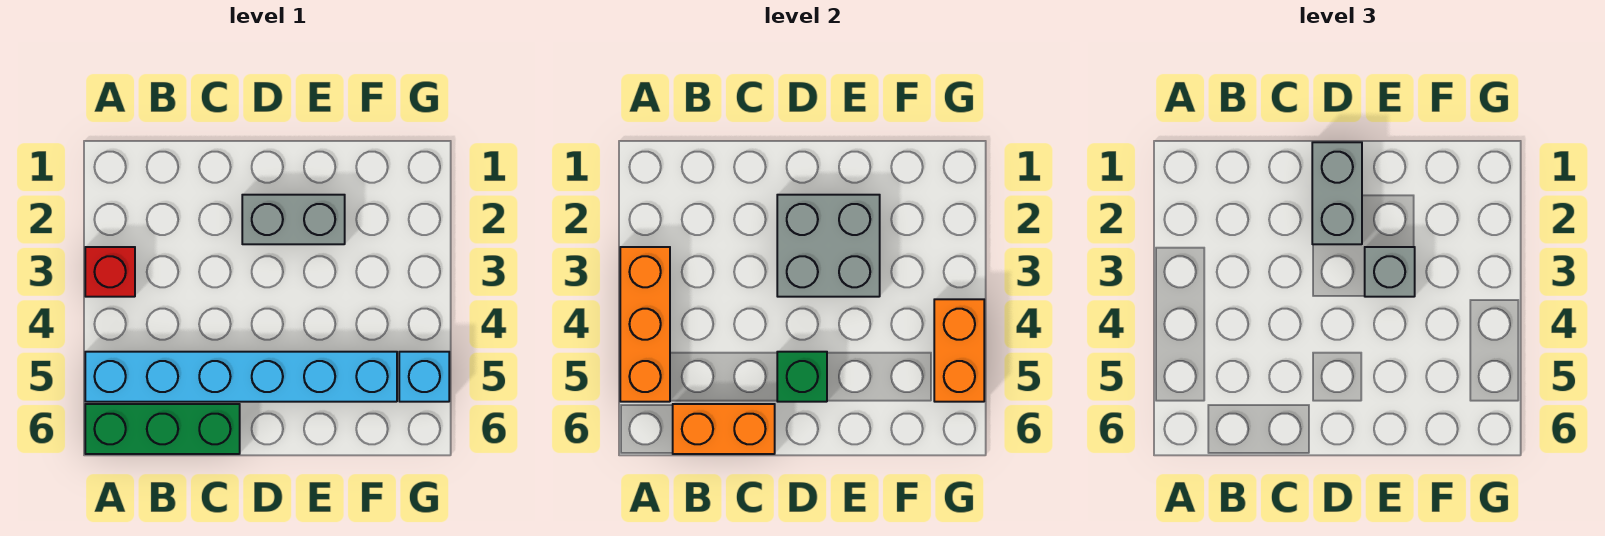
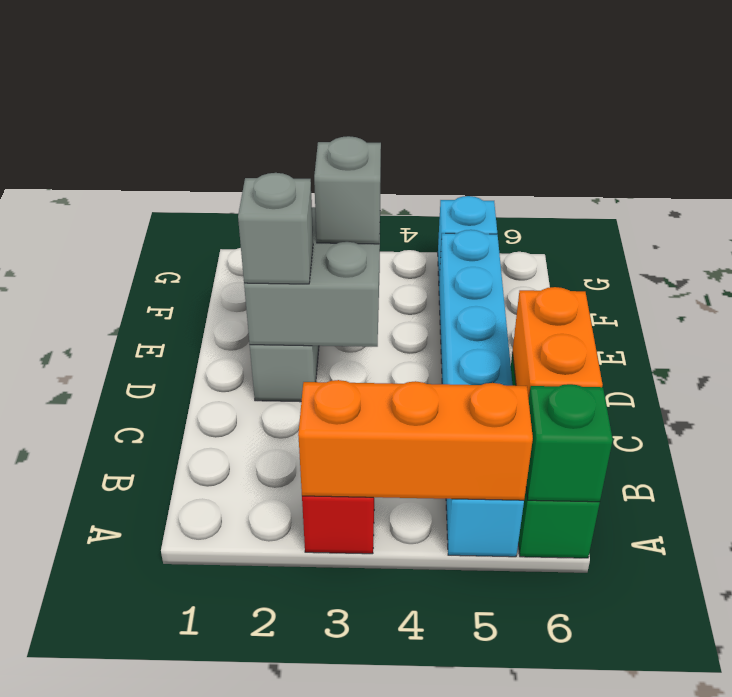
grey 1x2 brick [1312,142,1362,244] -> grey 1x1 brick [238,173,313,284]
green 1x1 brick [777,352,827,402] -> green 1x1 brick moved to [526,384,613,502]
orange 1x2 brick [934,299,984,402] -> none

